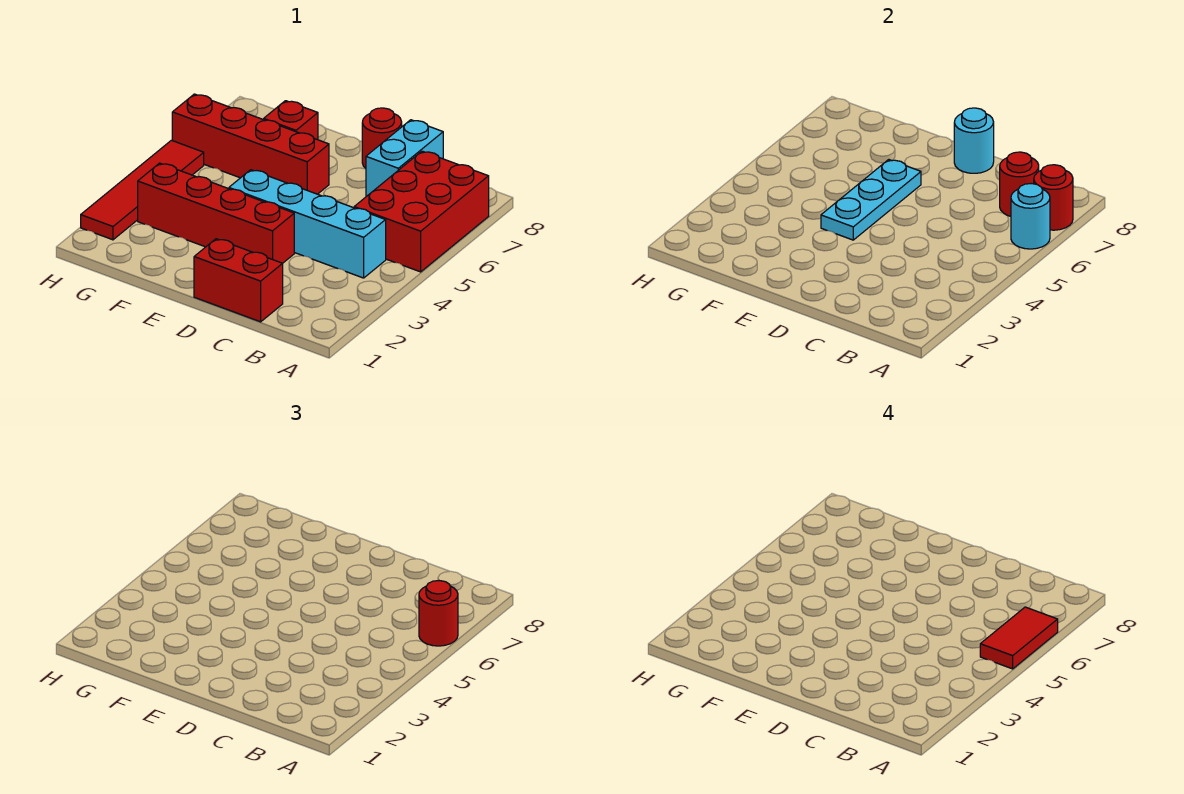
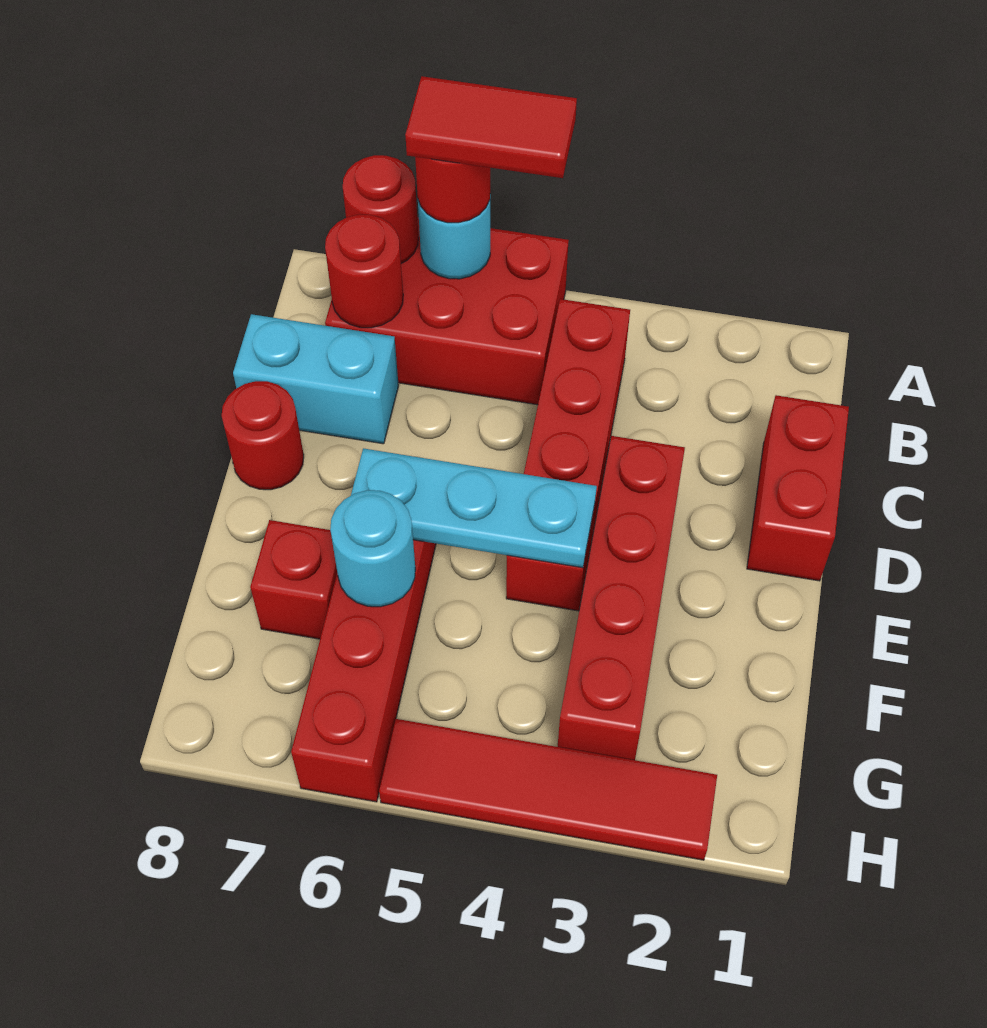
cyan 1x4 brick [229,170,386,278] -> red 1x4 brick [506,299,630,611]
cyan 1x1 round brick [954,108,994,173] -> cyan 1x1 round brick moved to [330,490,415,607]

